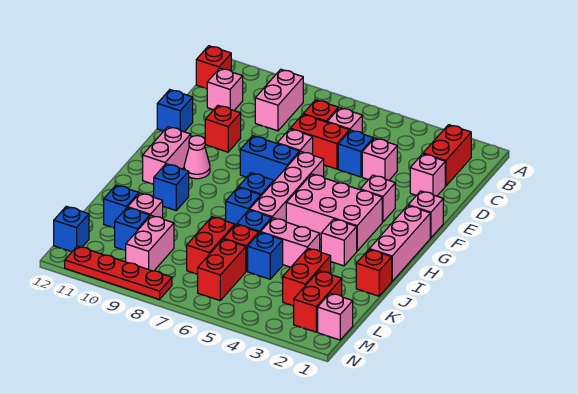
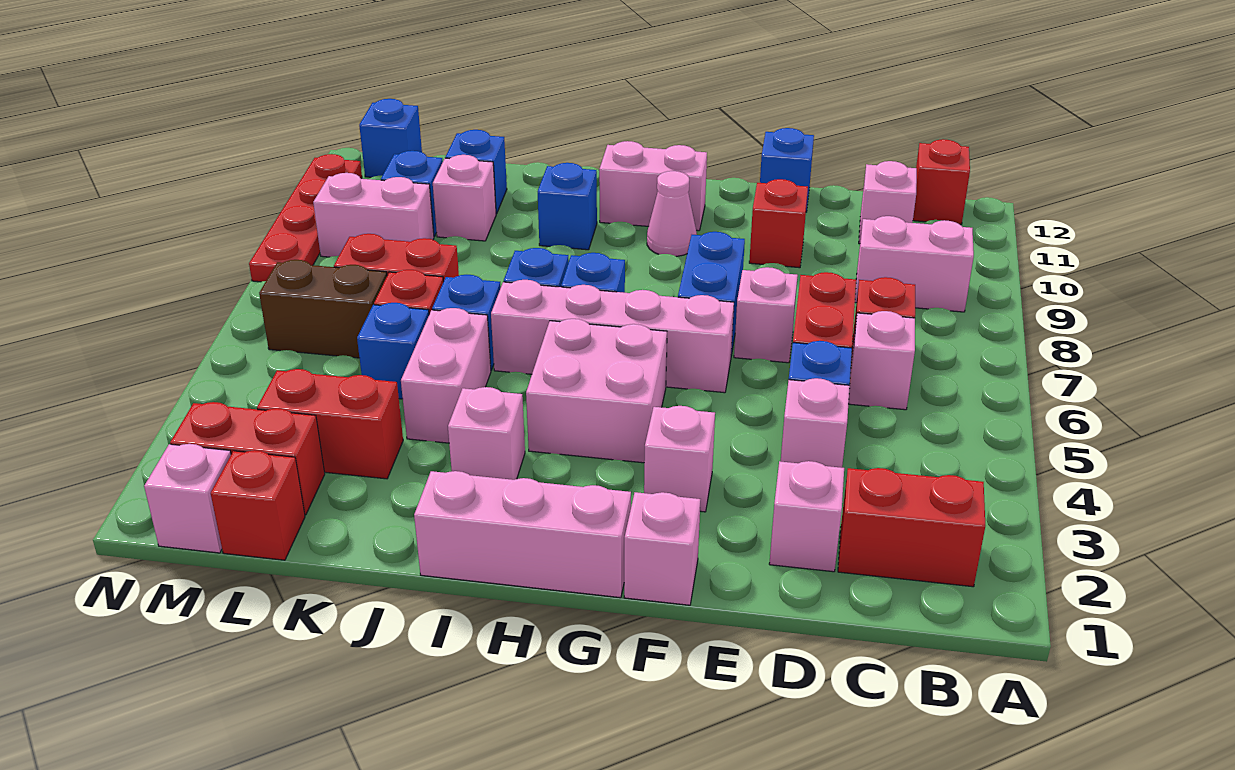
pink 2x3 brick [286,174,382,251] -> pink 2x2 brick [526,319,667,463]
red 1x1 brick [356,250,392,296] -> red 1x1 brick moved to [211,450,305,560]
red 1x2 brick [197,239,246,300] -> brown 1x2 brick [259,260,387,358]

